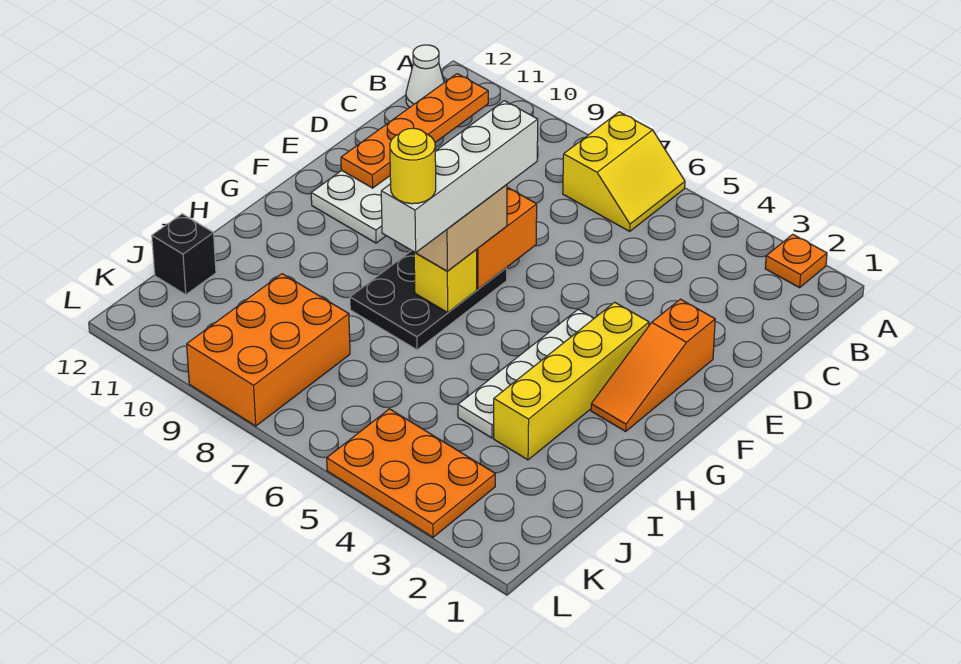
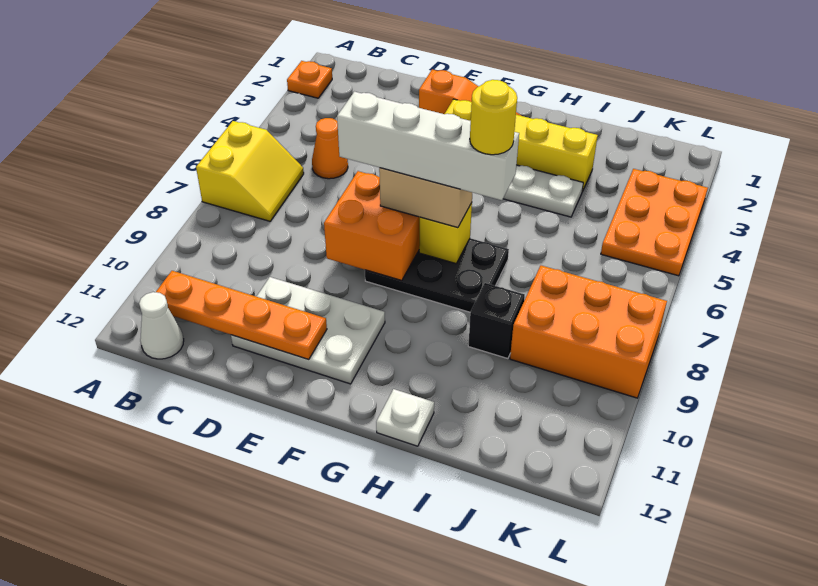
yellow 2x2 slope [563,112,685,231] -> yellow 2x2 slope turned to [196,121,304,221]
none -> orange 1x1 cone [312,118,348,179]
none -> white 1x1 plate [376,389,434,446]
black 1x1 brick [152,214,216,295] -> black 1x1 brick moved to [468,283,525,359]

